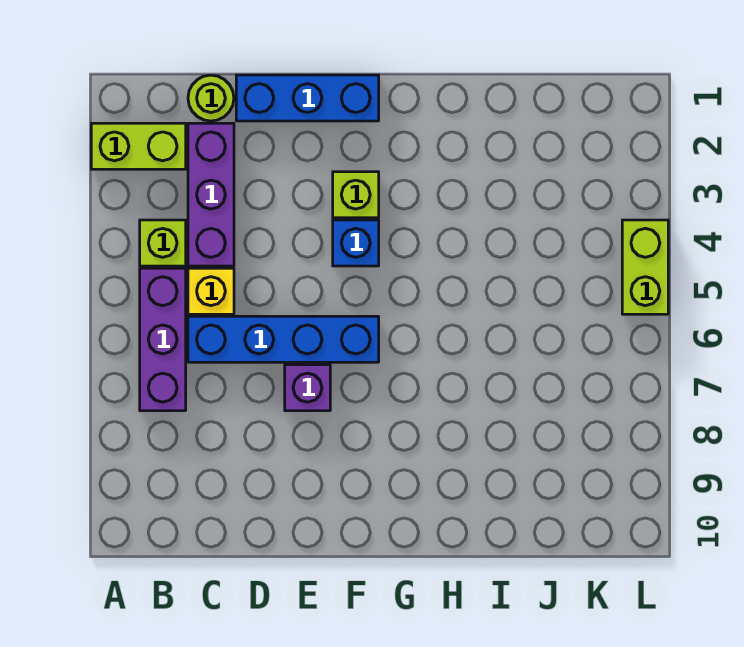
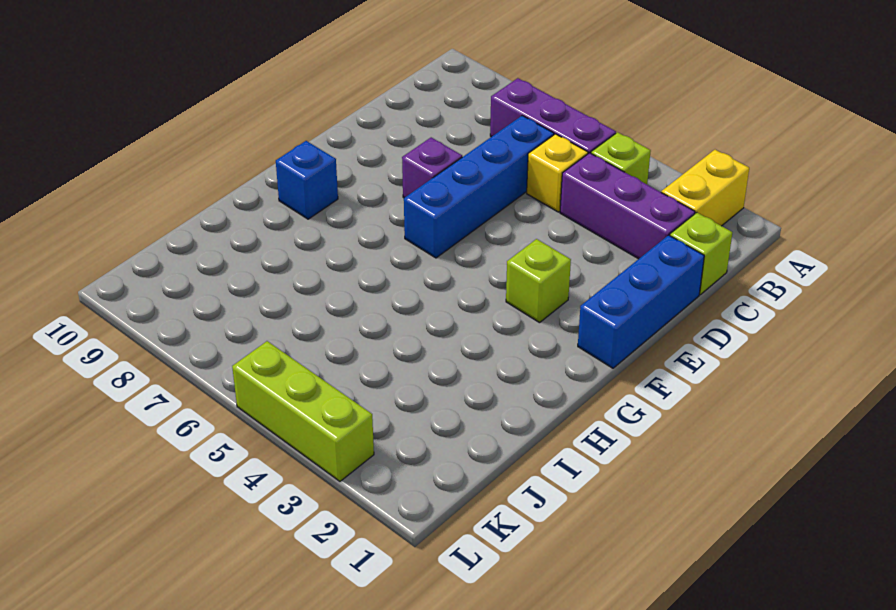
lime 1x2 brick [91,123,186,169] -> yellow 1x2 brick [661,150,749,226]
lime 1x1 round brick [188,75,234,121] -> lime 1x1 brick [670,213,732,295]
blue 1x1 brick [333,220,379,266] -> blue 1x1 brick moved to [276,141,338,219]
lime 1x2 brick [622,220,668,314] -> lime 1x3 brick [232,341,374,481]

